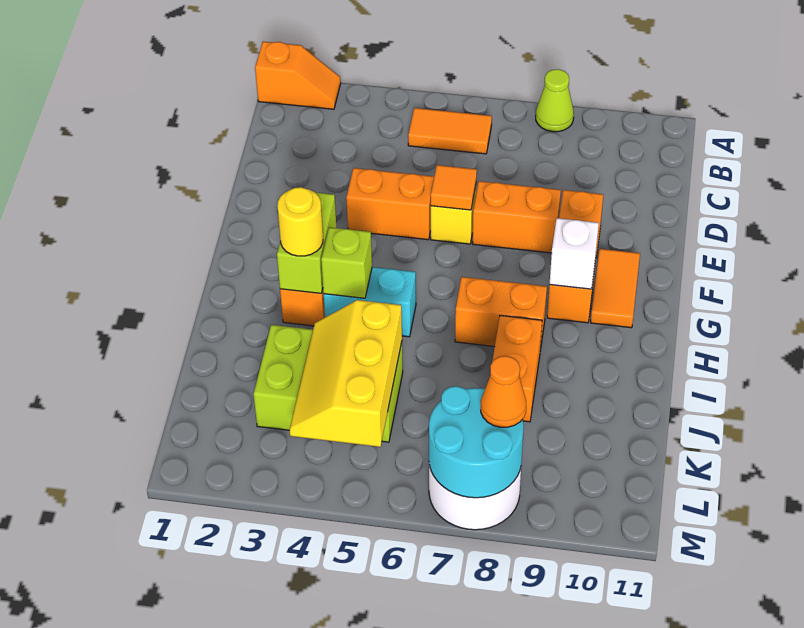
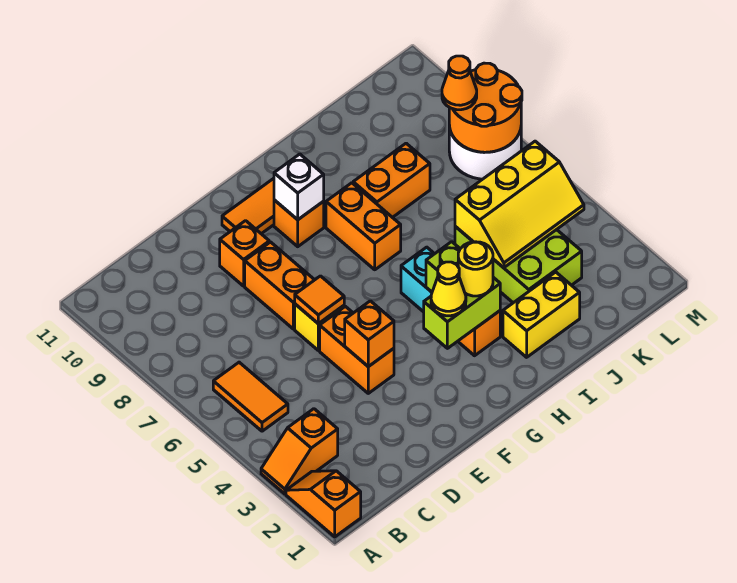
none -> orange 1x2 slope [261,409,338,494]
lime 1x1 cone [536,69,574,132] -> none
none -> orange 1x1 brick [345,301,394,367]
none -> yellow 1x1 cone [431,262,466,316]
none -> yellow 1x2 brick [503,272,580,357]
cyan 2x2 round brick [429,386,524,498] -> orange 2x2 round brick [449,63,522,152]

